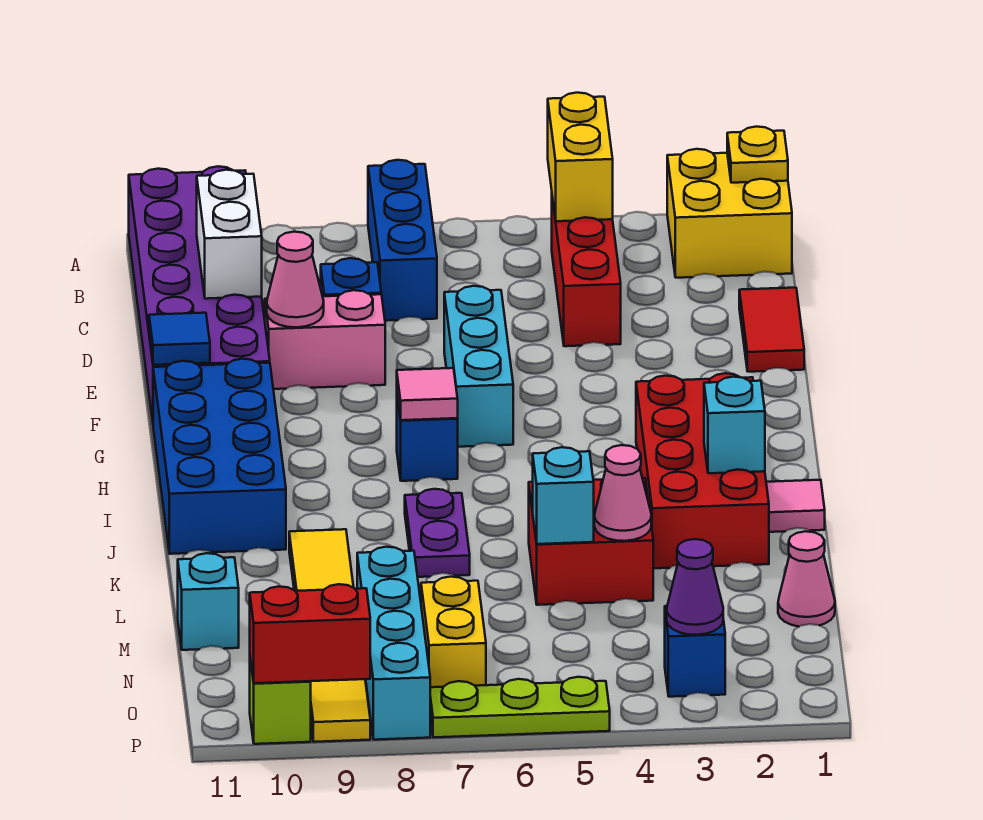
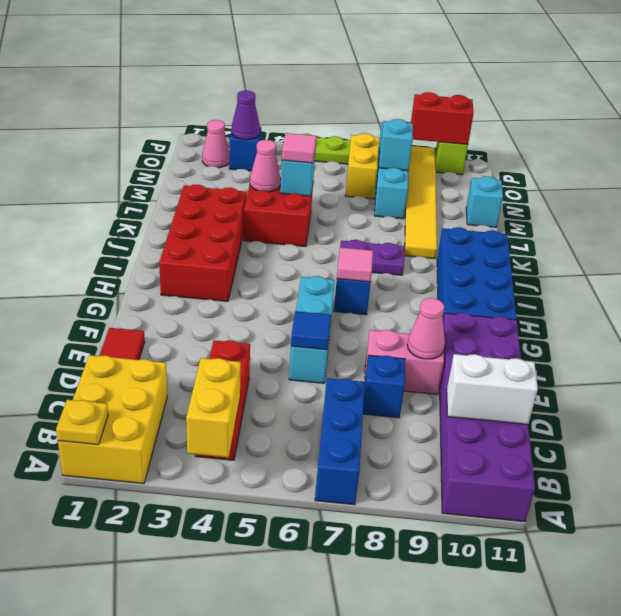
yellow 2x2 brick [667,149,792,278] -> yellow 2x3 brick [58,355,167,484]
white 1x2 brick [197,170,262,299] -> white 1x2 brick turned to [447,354,538,424]
blue 1x1 tile [149,313,210,365] -> blue 1x1 tile moved to [291,311,331,350]
pink 1x1 tile [766,480,825,532] -> pink 1x1 tile moved to [282,133,316,163]
cyan 1x1 brick [704,377,765,473] -> cyan 1x1 brick moved to [379,119,413,171]
purple 1x2 plate [405,489,470,577] -> purple 1x2 plate turned to [340,240,404,275]
pink 1x1 cone [778,531,835,627] -> pink 1x1 cone moved to [202,120,229,168]

